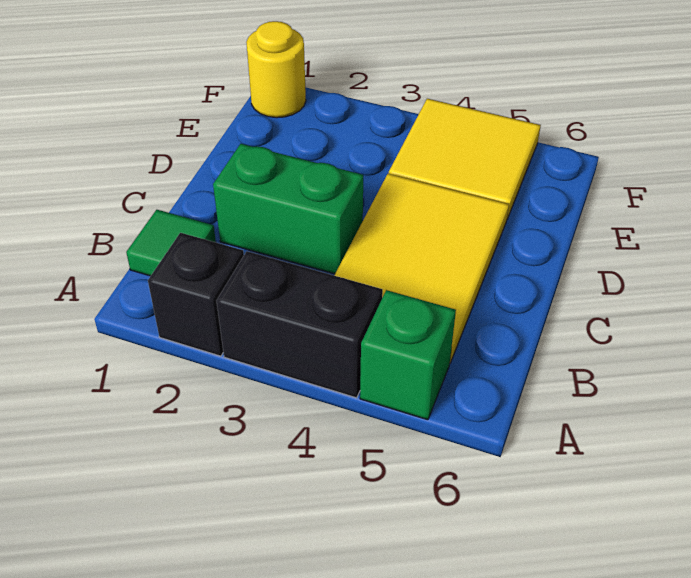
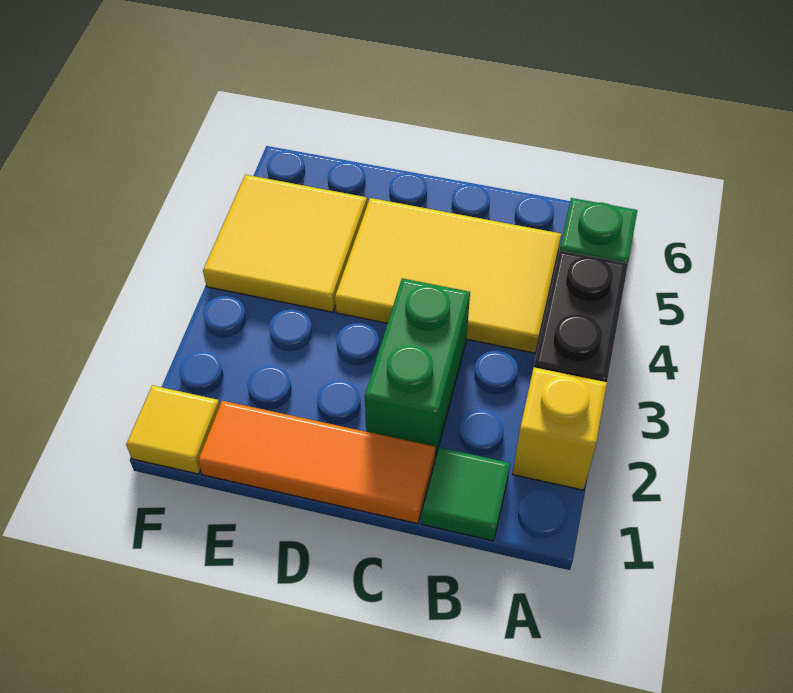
black 1x1 brick [148,233,244,356] -> yellow 1x1 brick [513,367,607,490]
none -> orange 1x3 tile [198,401,435,524]
yellow 1x1 round brick [246,21,306,118] -> yellow 1x1 tile [126,385,220,474]

